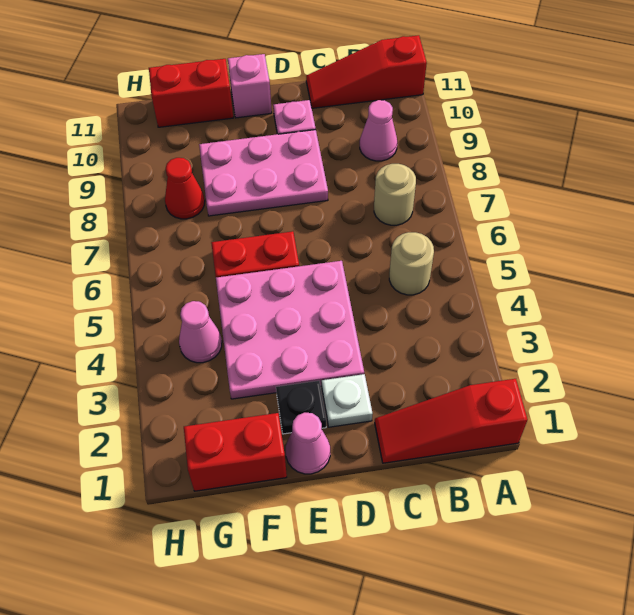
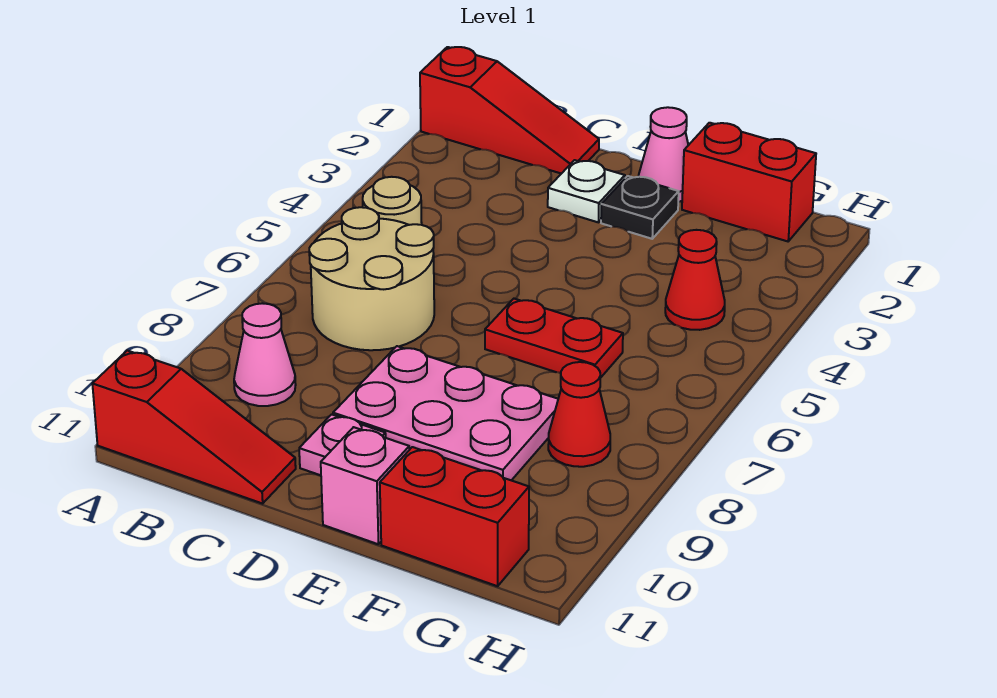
tan 1x1 round brick [374,164,416,225] -> tan 2x2 round brick [309,207,434,350]
pink 3x3 plate [216,261,364,399] -> none
pink 1x1 cone [179,301,222,363] -> red 1x1 cone [665,230,725,330]

